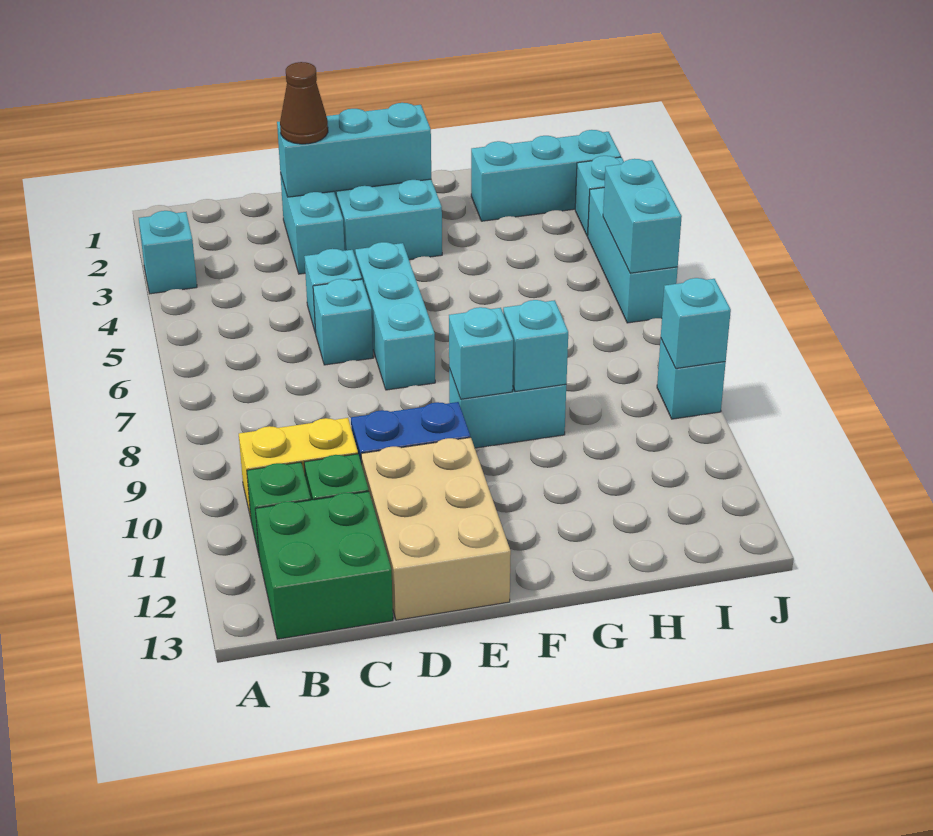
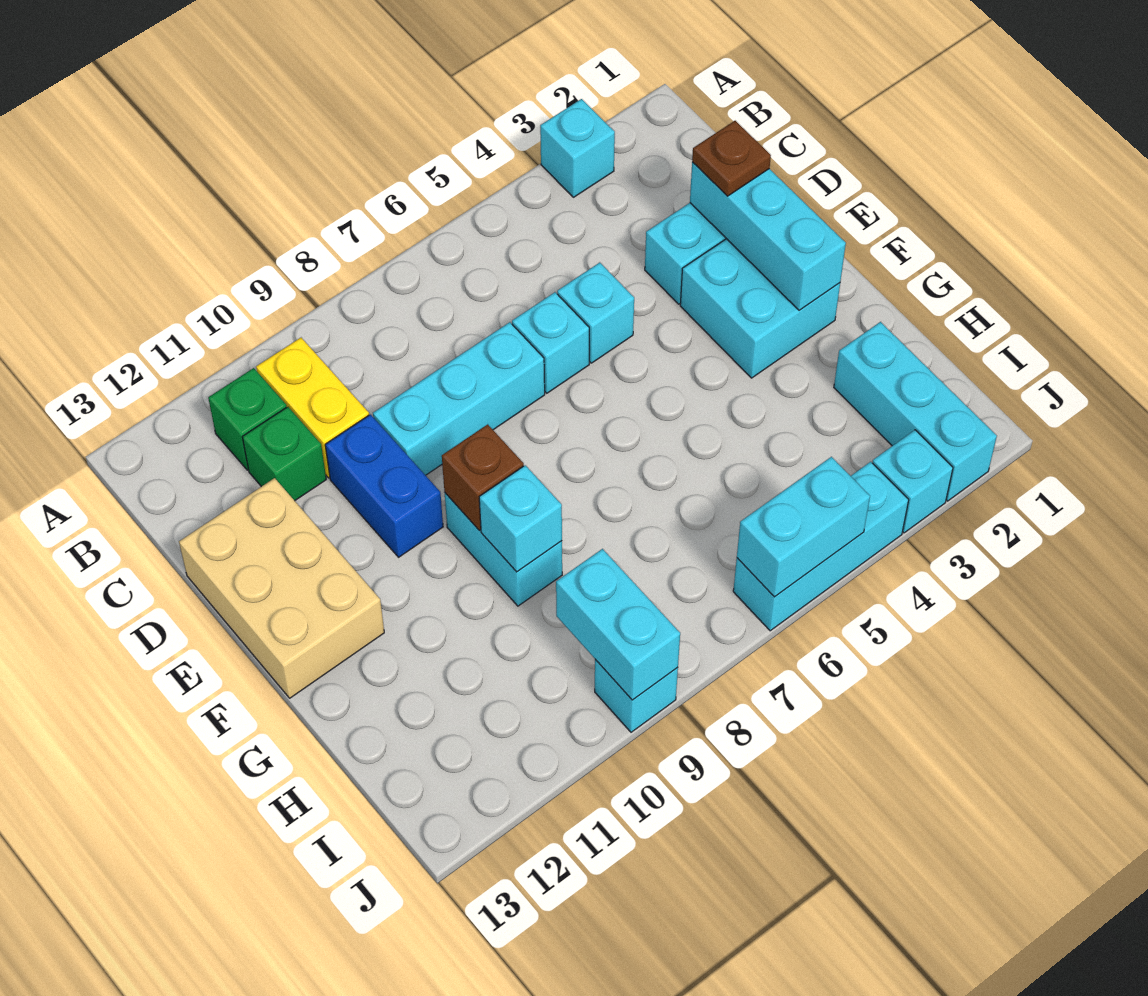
green 2x2 brick [255,492,393,639] -> none
brown 1x1 cone [280,62,328,144] -> brown 1x1 plate [692,121,771,196]
tan 2x3 brick [361,437,511,620] -> tan 2x3 brick turned to [179,478,384,698]
cyan 1x3 brick [355,242,435,390] -> cyan 1x3 brick moved to [373,322,545,475]
cyan 1x1 brick [449,307,513,399] -> brown 1x1 brick [442,424,524,530]
cyan 1x1 brick [661,278,731,368] -> cyan 1x2 brick [556,549,680,700]

